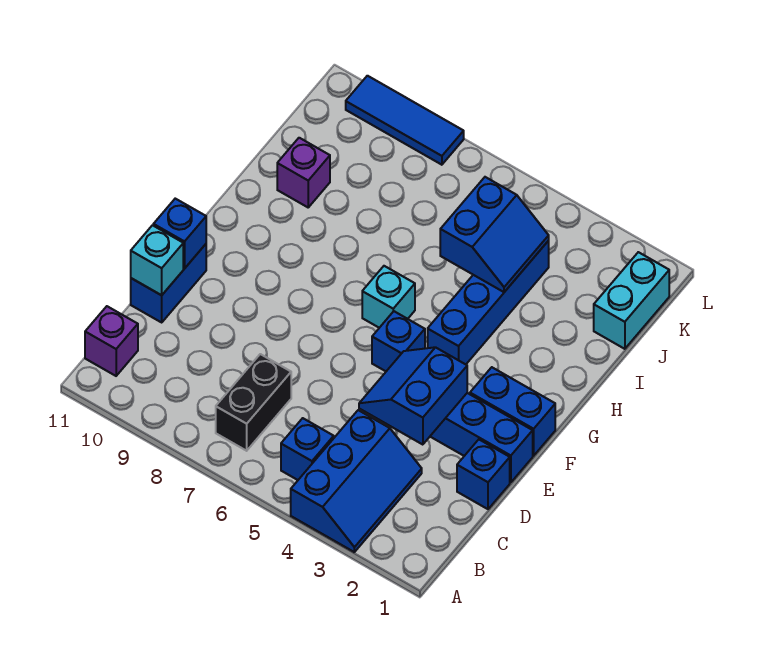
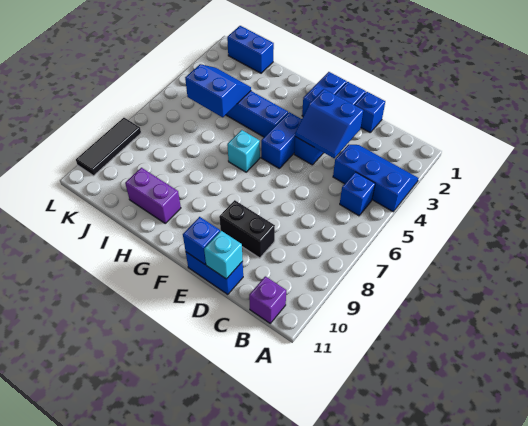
black 1x2 brick [216,354,291,451] -> black 1x2 brick moved to [219,200,275,258]
blue 1x1 brick [372,311,425,371] -> blue 1x2 brick [261,112,302,168]
purple 1x1 brick [277,138,330,207] -> purple 1x2 brick [125,168,181,223]
cyan 1x2 brick [594,252,669,349] -> blue 1x2 brick [227,26,274,73]
blue 1x3 tile [346,76,464,165] -> black 1x3 tile [76,118,141,176]

